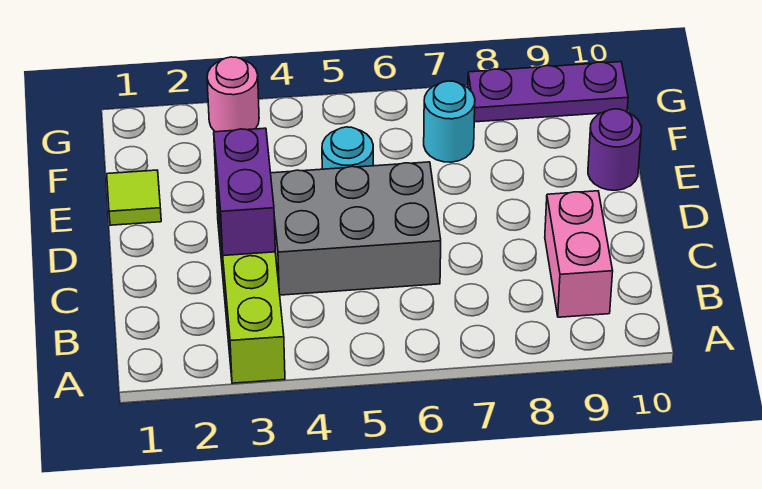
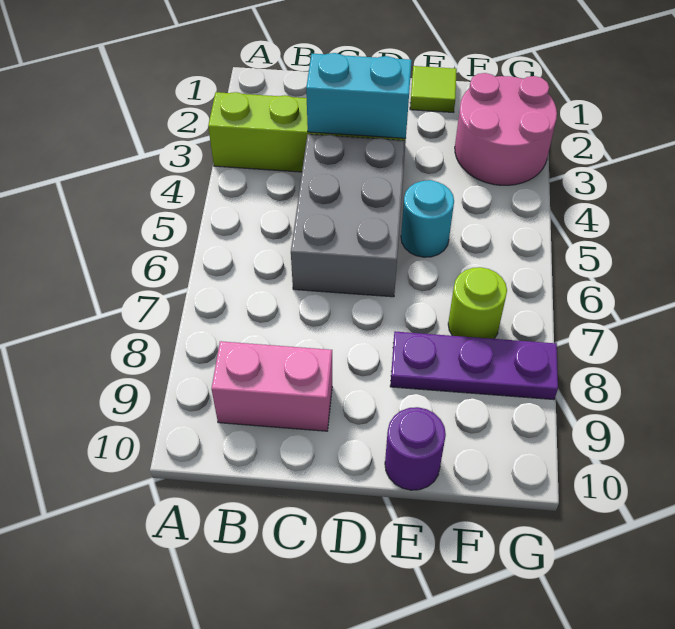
purple 1x2 brick [214,128,275,256] -> cyan 1x2 brick [306,53,412,139]
cyan 1x1 round brick [424,81,475,162] -> lime 1x1 round brick [448,267,507,339]
pink 1x1 round brick [207,57,259,132] -> pink 2x2 round brick [455,73,557,185]
purple 1x3 plate [468,62,628,122] -> purple 1x3 plate turned to [390,332,558,400]

